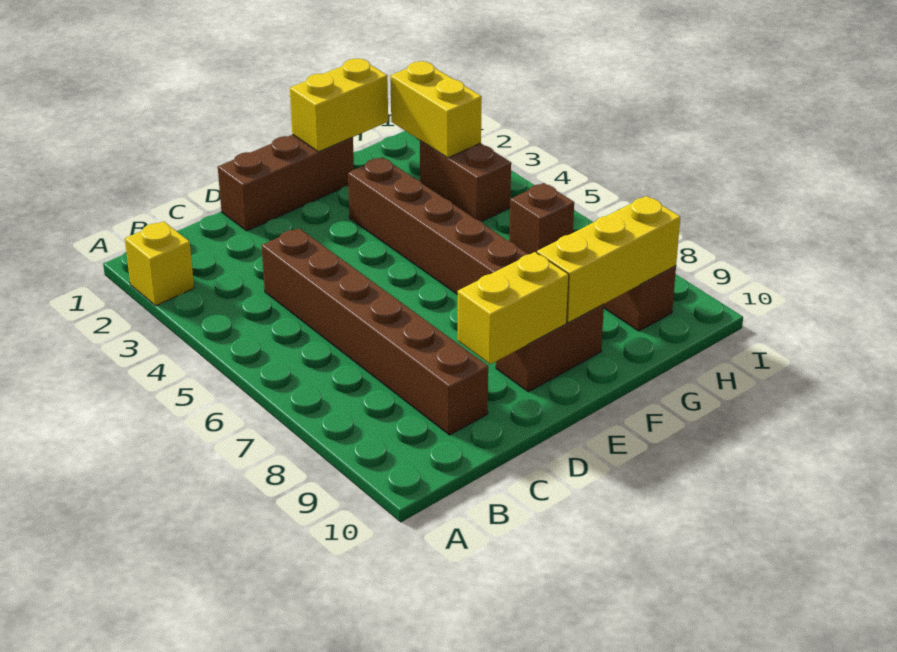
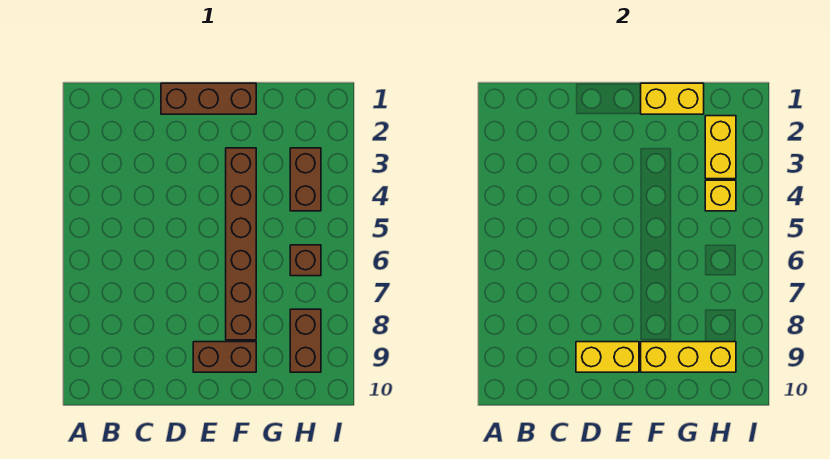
yellow 1x1 brick [125,221,194,306] -> yellow 1x1 brick moved to [705,180,736,211]
brown 1x6 brick [261,228,488,435] -> none

